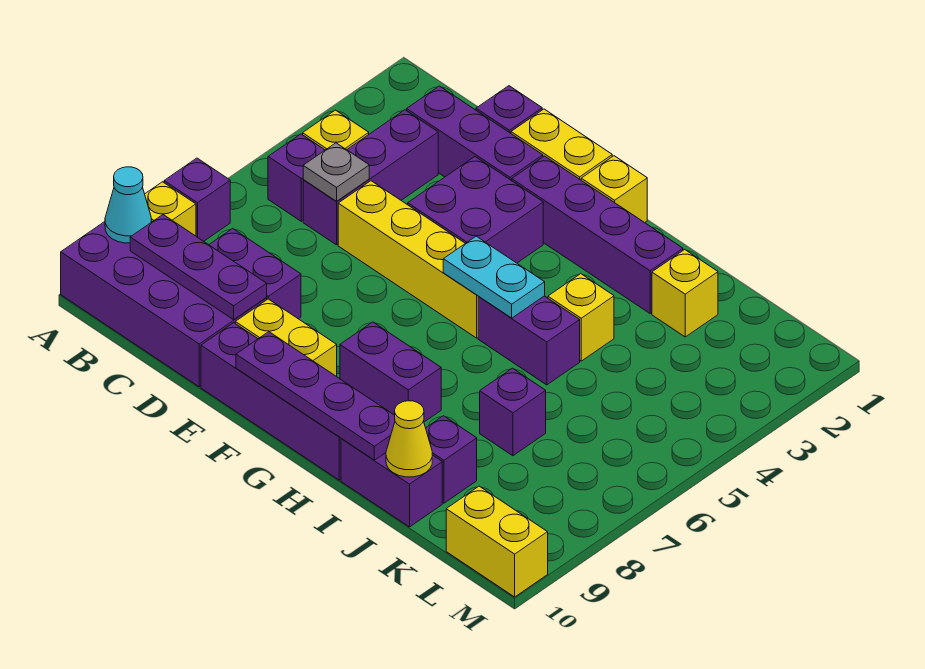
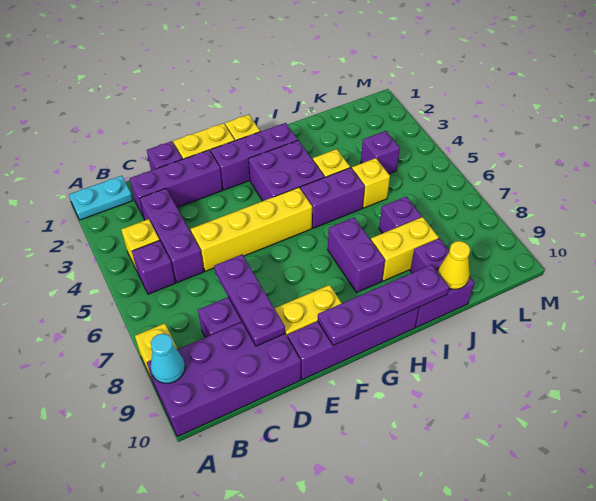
purple 1x1 brick [164,158,230,241] -> purple 1x1 brick moved to [361,131,400,174]
purple 1x3 plate [130,215,267,320] -> purple 1x3 plate turned to [214,255,285,346]
grey 1x1 plate [303,143,369,202] -> none
purple 2x2 brick [408,157,543,263] -> purple 2x2 brick moved to [249,140,325,201]
purple 1x4 brick [512,156,683,313] -> purple 1x3 brick [211,123,298,190]
cyan 1x2 plate [443,236,545,318] -> cyan 1x2 plate moved to [69,176,133,220]
purple 1x2 brick [340,322,441,422] -> purple 1x2 brick turned to [328,218,385,292]
yellow 1x1 brick [652,250,718,337] -> yellow 1x1 brick moved to [352,158,390,208]
yellow 1x2 brick [446,486,548,597] -> yellow 1x2 brick moved to [371,217,439,281]

